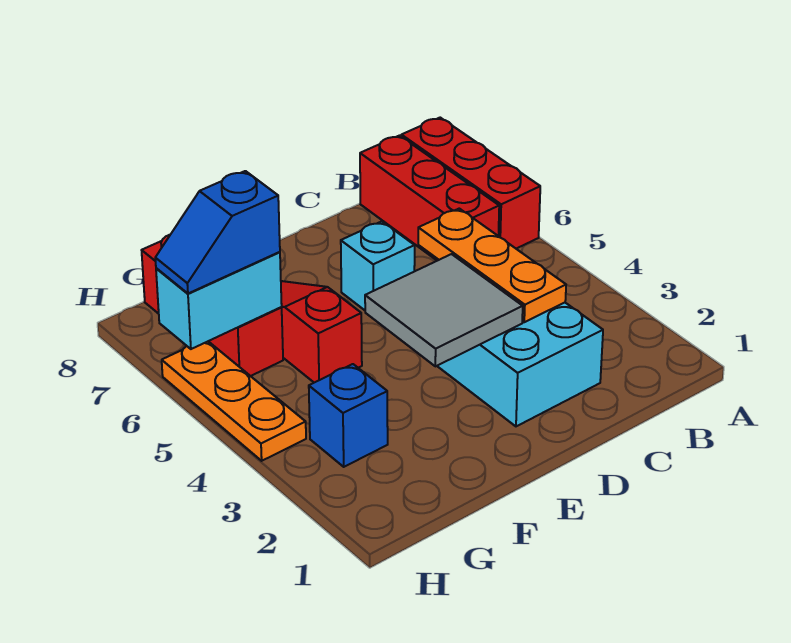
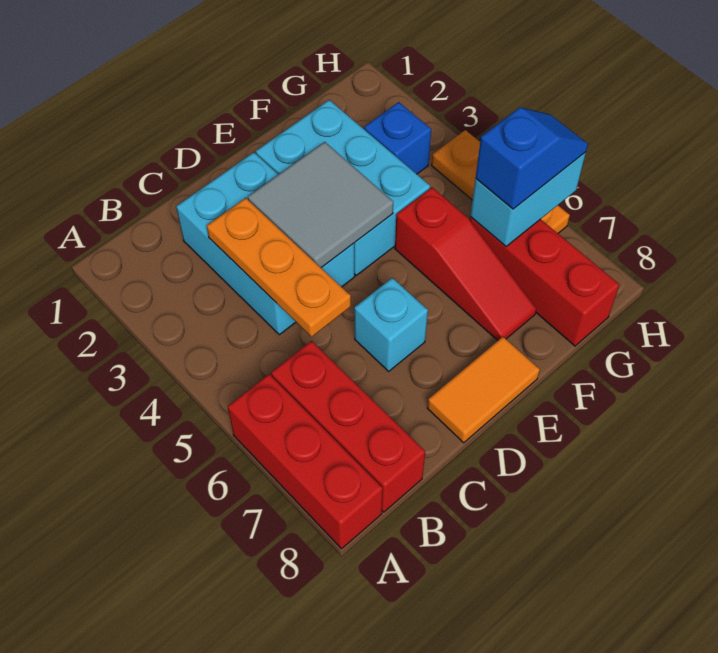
none -> orange 1x2 tile [427,337,540,443]
none -> cyan 2x3 brick [256,100,430,275]

